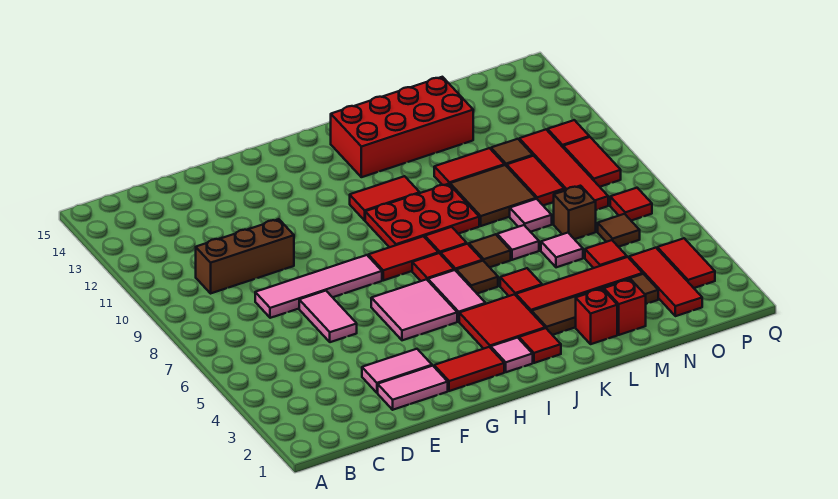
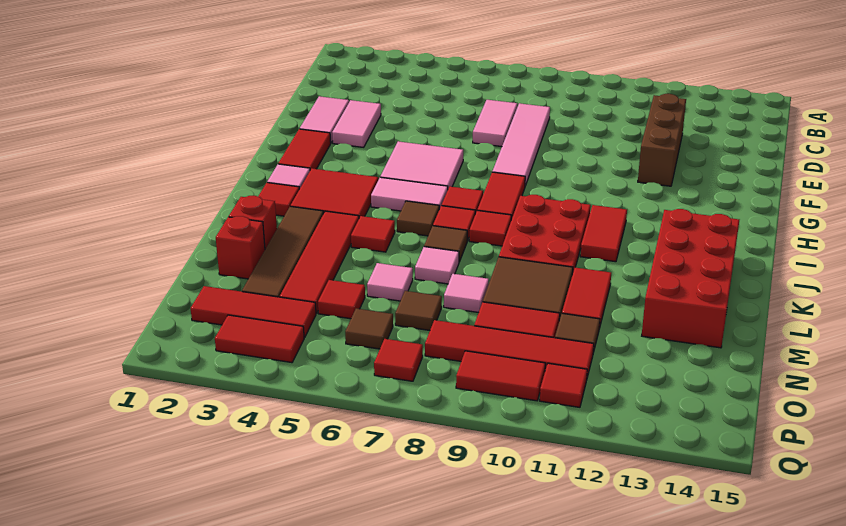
brown 1x3 brick [196,219,294,293] -> brown 1x3 brick moved to [638,94,686,186]
pink 1x2 tile [299,291,357,342] -> pink 1x2 tile turned to [473,100,517,147]
brown 1x1 brick [554,186,596,239] -> brown 1x1 tile [395,291,442,330]

